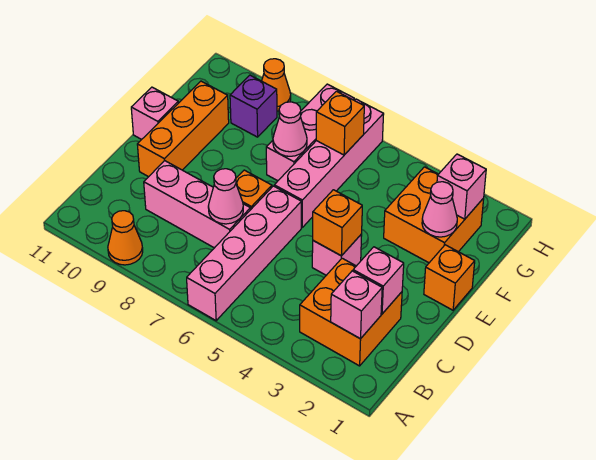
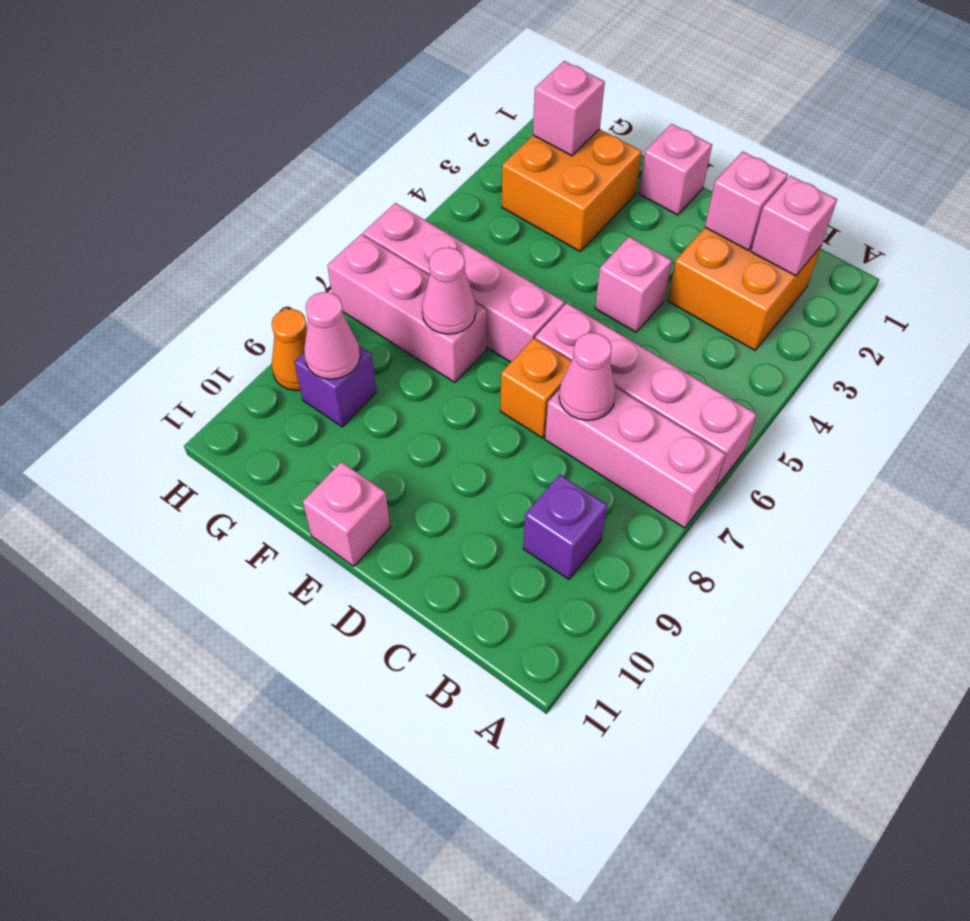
orange 1x1 cone [108,211,143,265] -> none
none -> purple 1x1 brick [523,474,607,579]
pink 1x3 brick [144,161,250,248] -> pink 1x3 brick turned to [545,387,725,528]
orange 1x1 brick [313,190,362,256] -> none
orange 1x3 brick [137,81,229,177] -> none
orange 1x1 brick [424,245,475,310] -> pink 1x1 brick [639,124,712,215]
pink 1x1 cone [422,182,457,237] -> pink 1x1 cone moved to [304,292,360,379]
orange 1x1 brick [316,91,364,155] -> none

